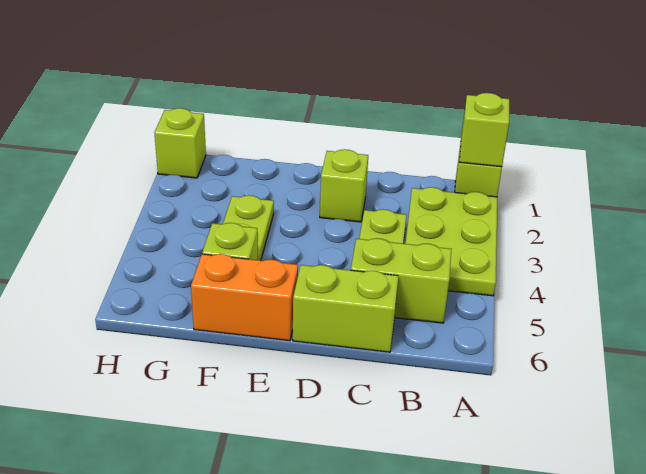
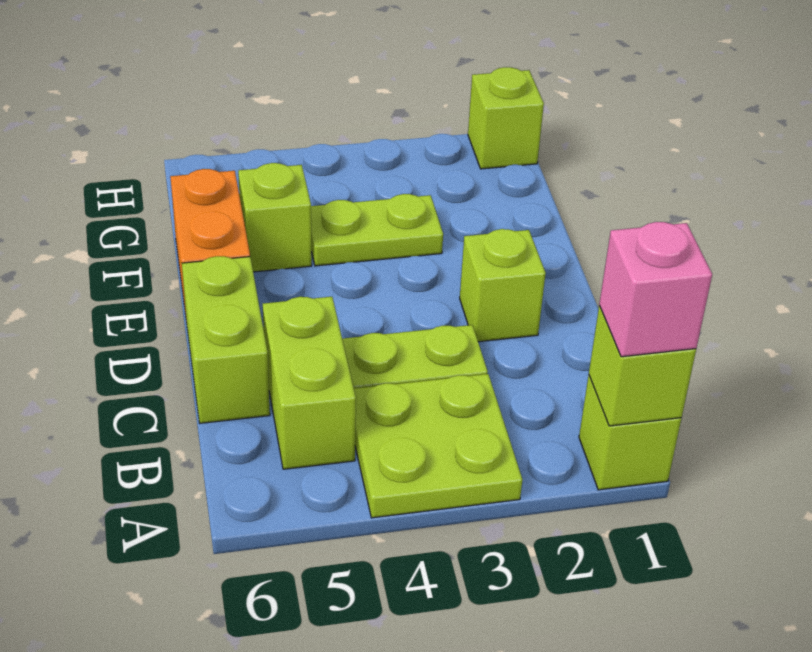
none -> pink 1x1 brick [599,222,712,357]
lime 2x3 plate [405,187,497,296] -> lime 2x2 plate [354,374,523,518]

